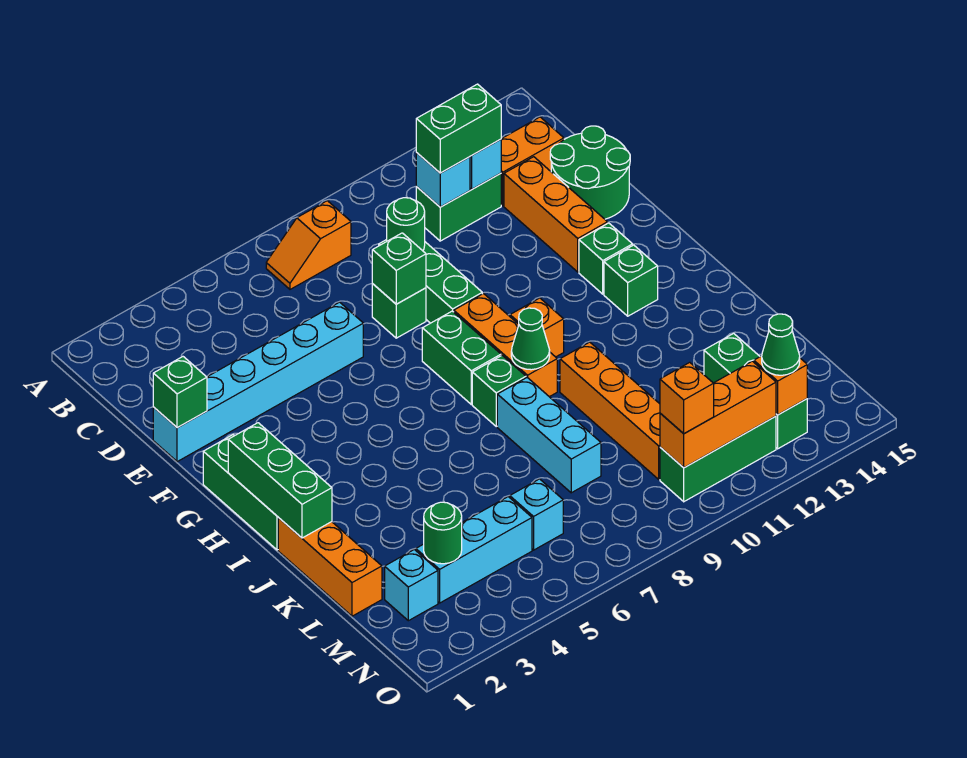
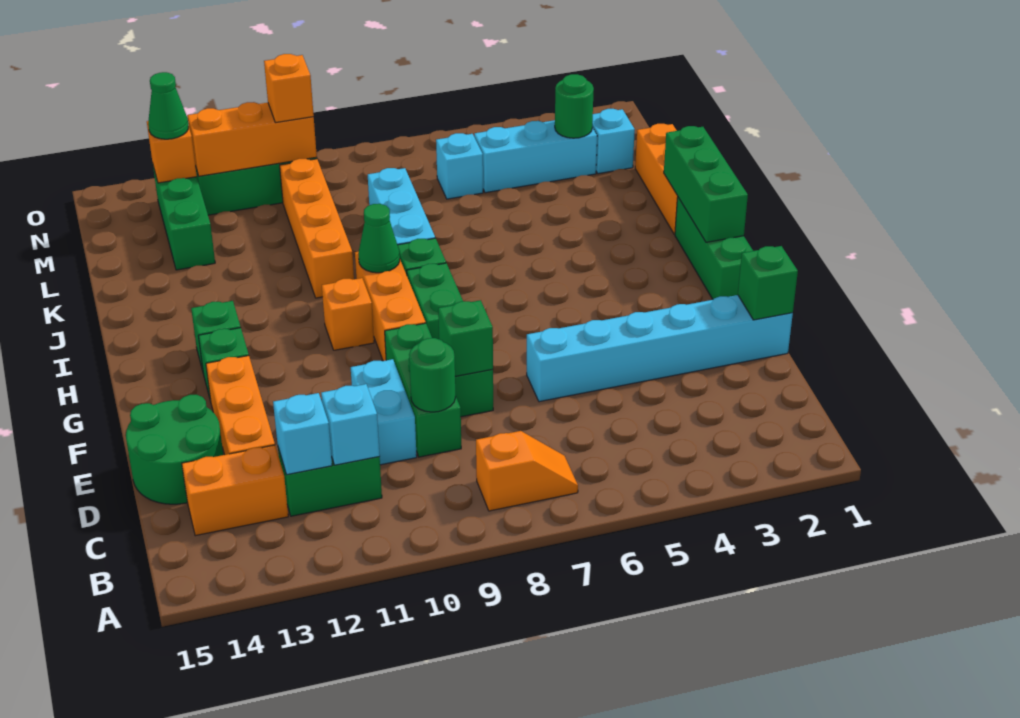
green 1x2 brick [416,84,501,173] -> none
none -> cyan 1x2 brick [351,359,417,465]

